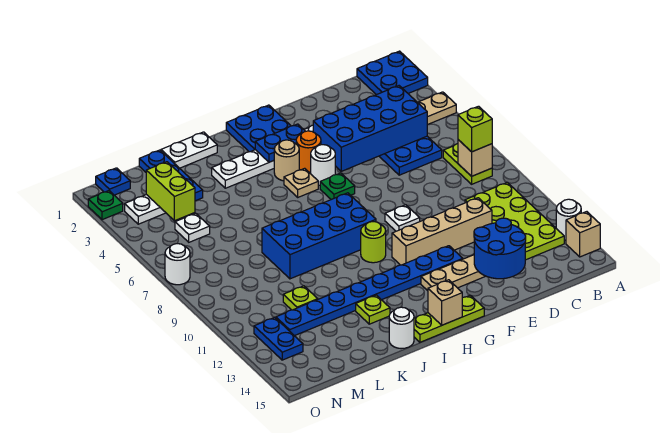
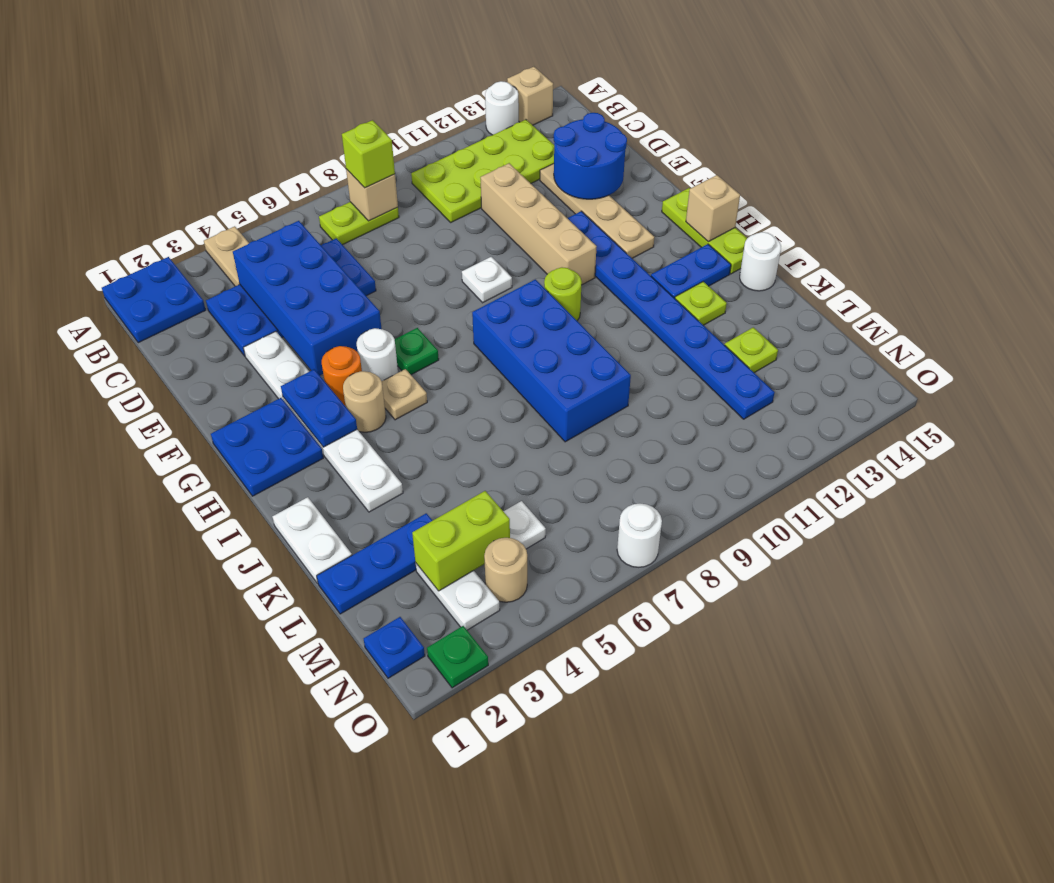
lime 1x1 plate [283,286,318,310] -> lime 1x1 plate moved to [725,327,778,373]
none -> tan 1x1 round brick [484,538,527,602]
blue 1x2 plate [254,317,303,360] -> blue 1x2 plate moved to [651,244,731,298]

